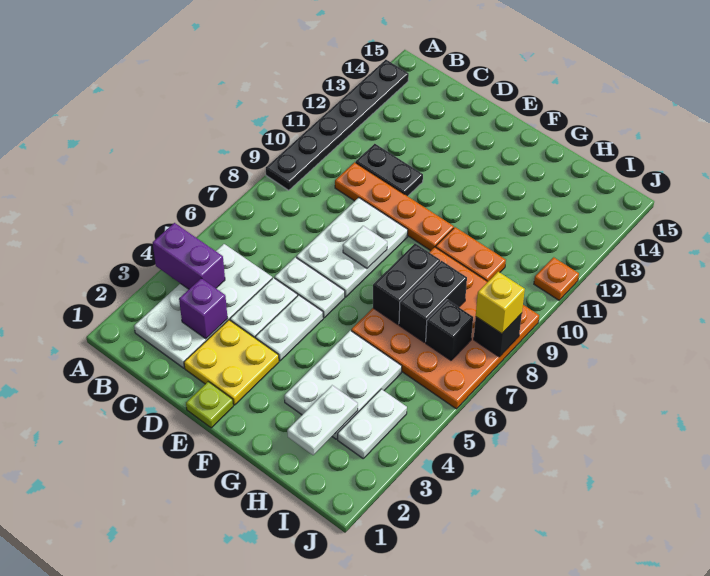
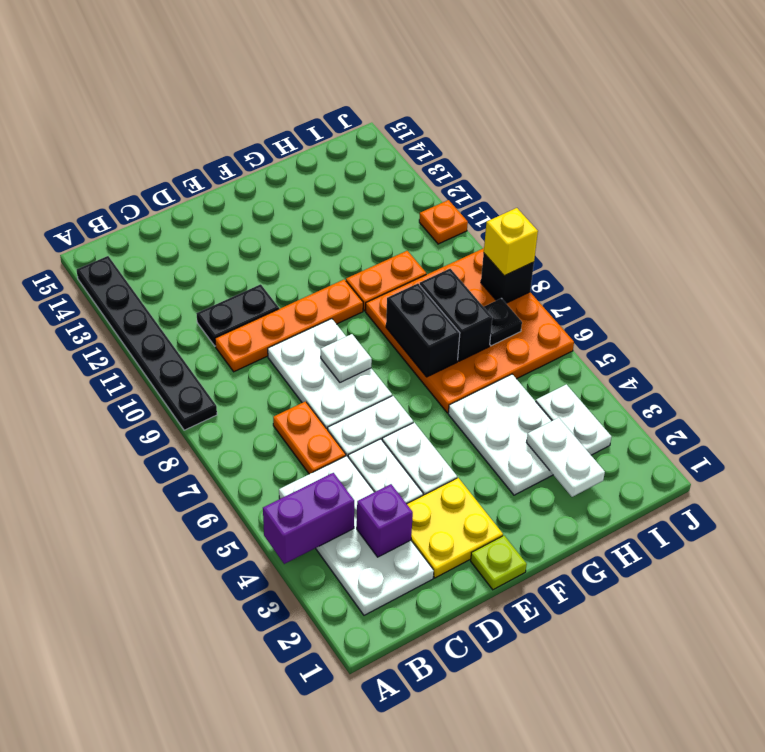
none -> orange 1x2 plate [273,401,346,474]
black 1x1 brick [426,300,473,360] -> black 1x1 plate [484,298,522,346]

